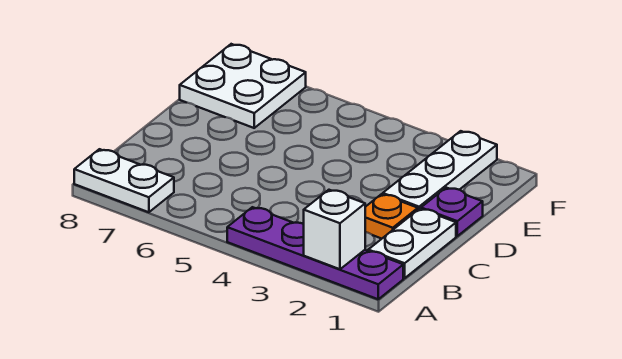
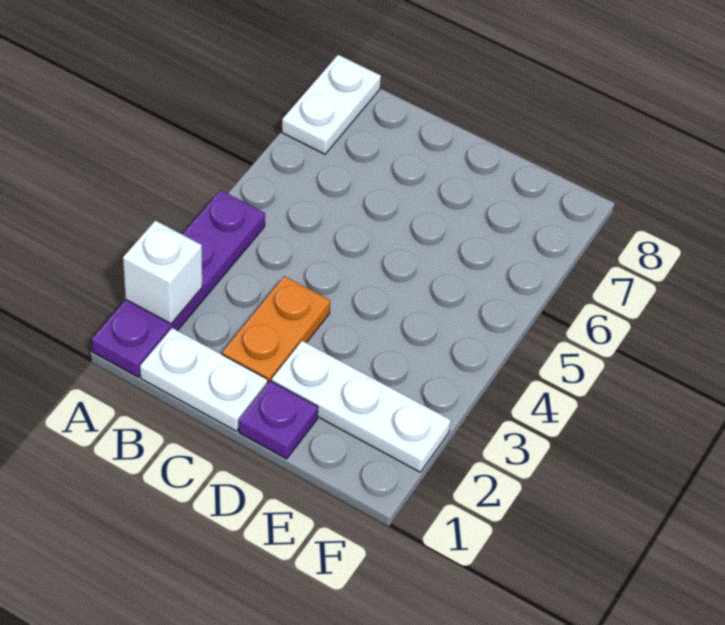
orange 1x1 plate [365,194,418,239] -> orange 1x2 plate [222,276,330,383]
white 2x2 plate [180,44,306,128] -> none

